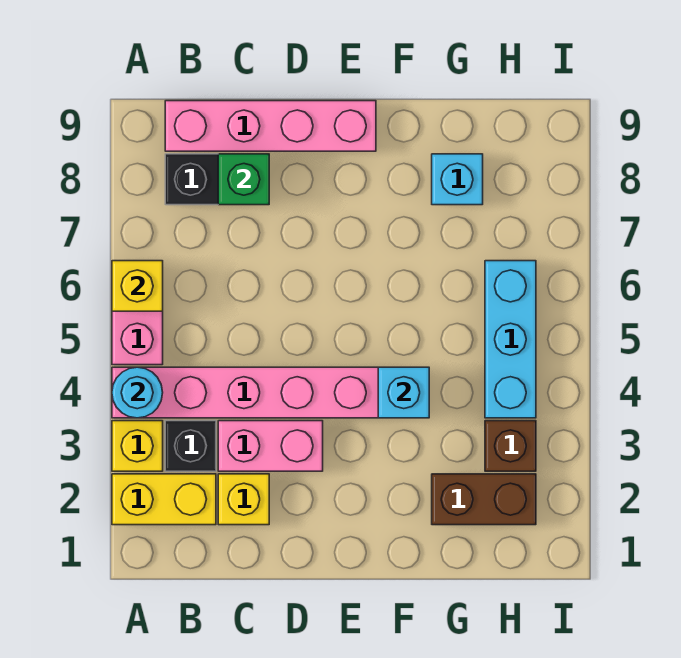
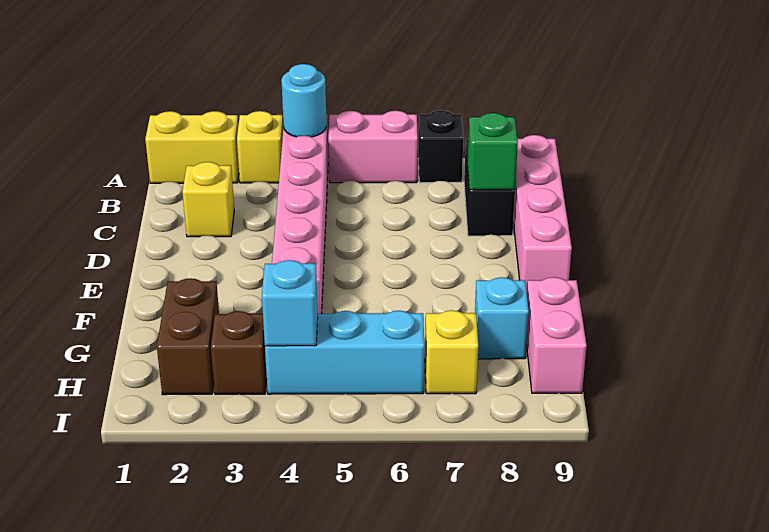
yellow 1x2 brick [112,474,216,525] -> yellow 1x2 brick turned to [145,111,239,183]
yellow 1x1 brick [112,261,163,311] -> yellow 1x1 brick moved to [425,310,478,394]
black 1x1 brick [165,421,216,471] -> black 1x1 brick moved to [419,111,463,183]
pink 1x2 brick [218,421,323,471] -> pink 1x2 brick moved to [527,277,587,393]
cyan 1x1 brick [378,367,429,418] -> cyan 1x1 brick moved to [262,260,318,346]

